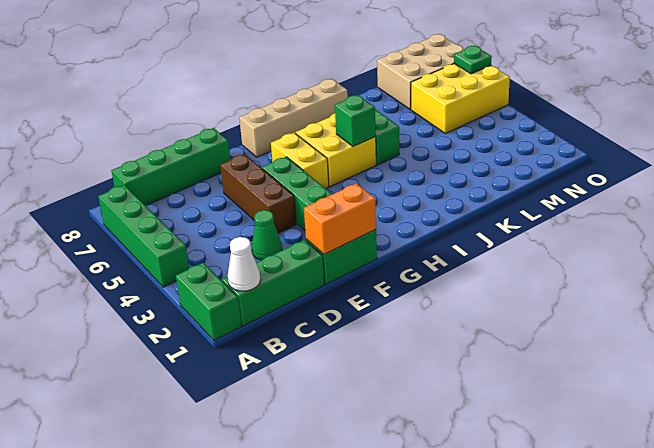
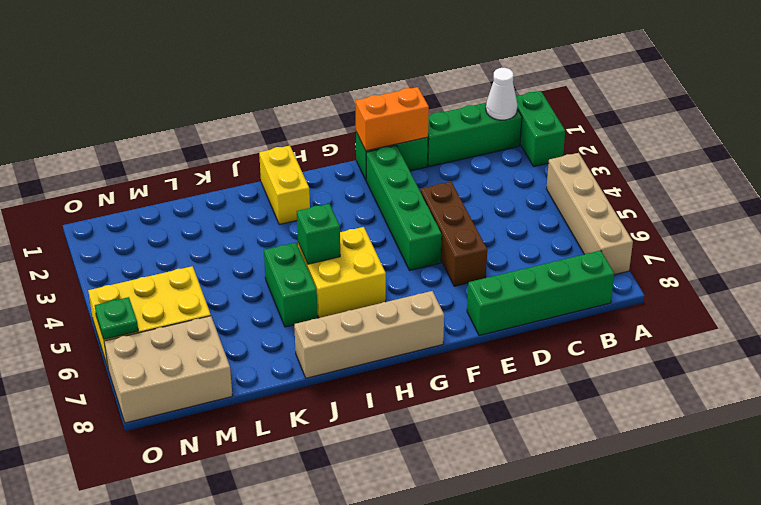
green 1x4 brick [98,185,189,287] -> tan 1x4 brick [546,153,633,275]
green 1x1 cone [252,210,282,260] -> none
yellow 1x2 brick [271,133,329,188] -> yellow 1x2 brick moved to [259,146,310,224]

